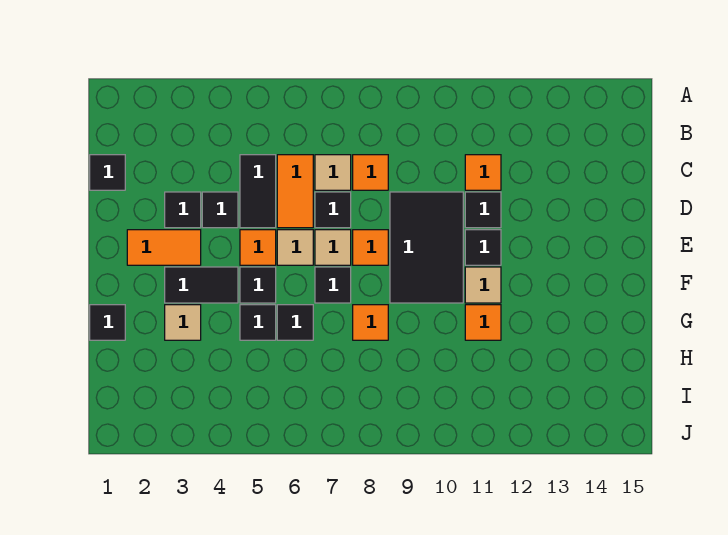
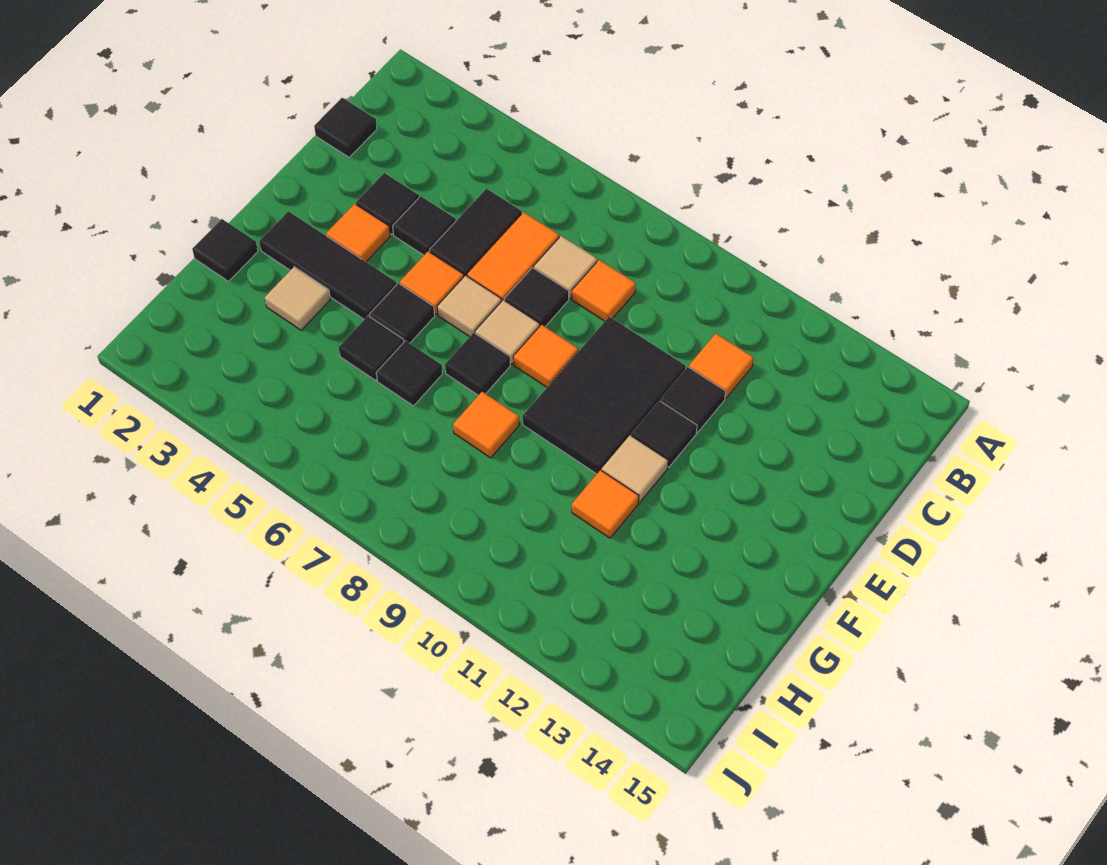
orange 1x2 tile [127,230,201,265] -> orange 1x1 tile [326,204,390,262]
black 1x2 tile [165,267,238,303] -> black 1x3 tile [259,211,397,319]

